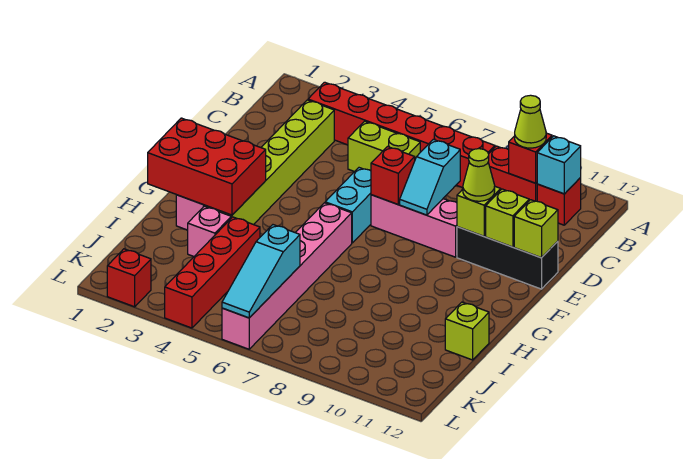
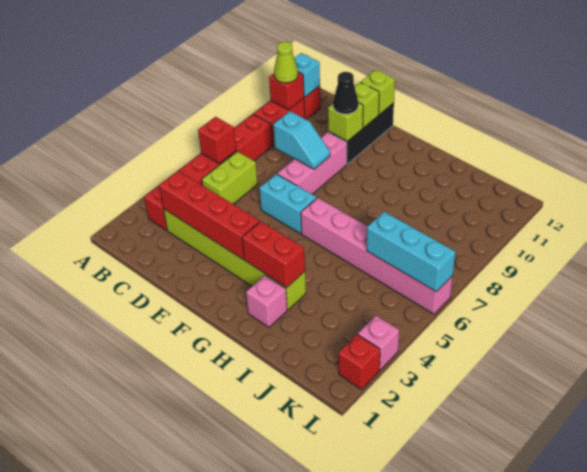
red 1x1 brick [371,147,415,204] -> red 1x1 brick moved to [198,117,236,164]
lime 1x1 cone [463,149,495,201] -> black 1x1 cone [333,72,358,114]
red 2x3 brick [148,118,266,215] -> red 1x2 brick [242,221,305,287]
pink 1x1 brick [188,206,231,256] -> pink 1x1 brick moved to [358,316,399,370]
red 1x4 brick [165,217,260,328] -> red 1x4 brick moved to [159,171,260,259]
lime 1x1 brick [445,302,489,360] -> none
cyan 1x3 slope [222,225,300,318] -> cyan 1x3 brick [366,212,455,292]

